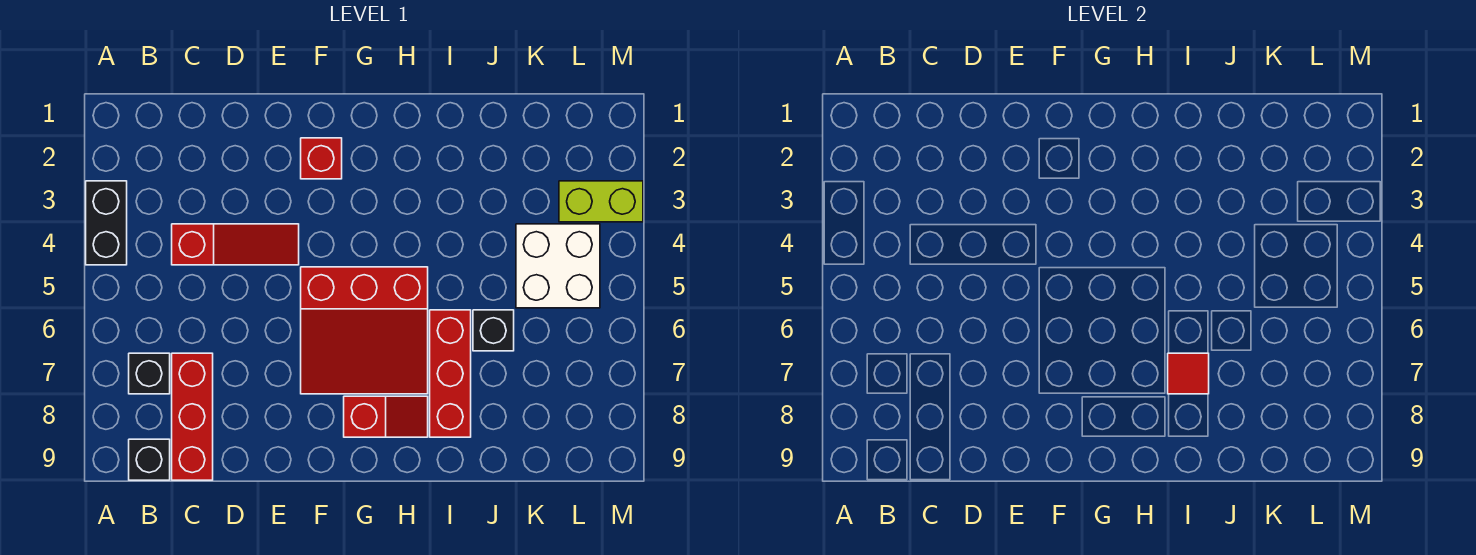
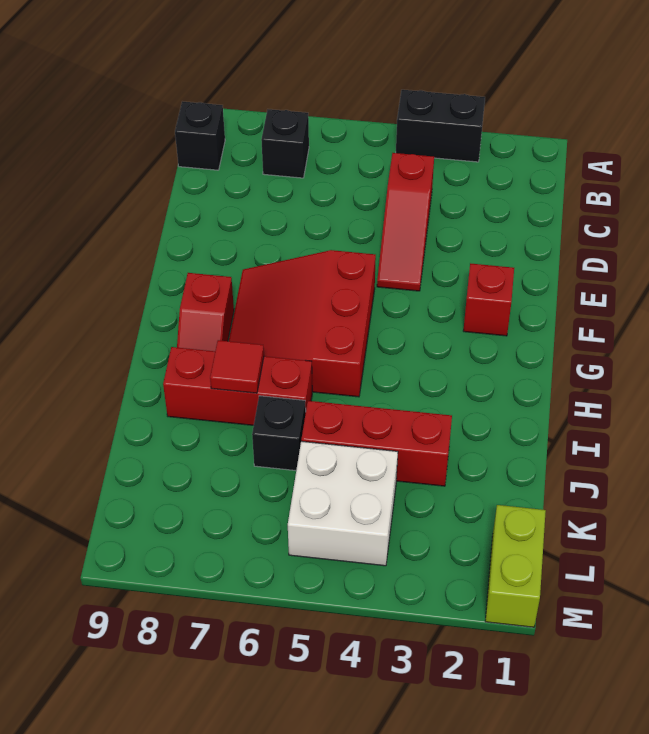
red 1x3 brick [172,353,213,480] -> red 1x3 brick moved to [301,401,452,486]
lime 1x2 brick [559,181,643,222] -> lime 1x2 brick moved to [485,505,546,627]

